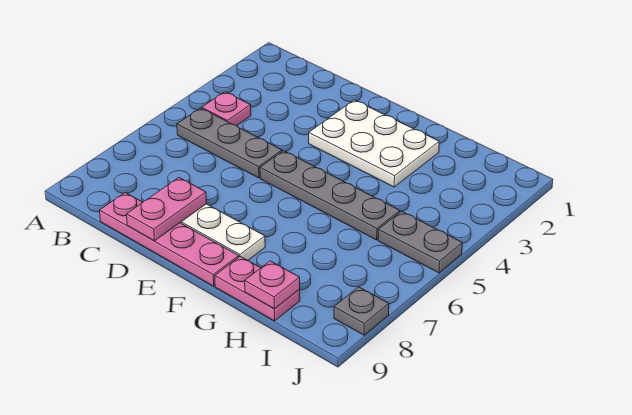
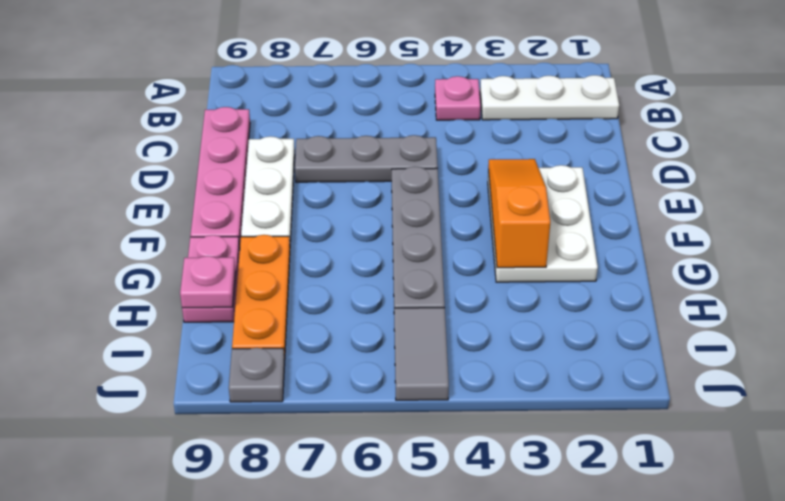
none -> white 1x3 plate [480,75,619,120]
grey 1x3 plate [177,108,282,178] -> grey 1x3 plate turned to [295,135,438,182]
pink 1x2 plate [127,178,207,241] -> none
none -> orange 1x3 slope [488,159,550,268]
none -> orange 1x3 plate [232,235,290,359]
grey 1x2 plate [378,211,462,273] -> grey 1x2 tile [394,308,449,400]

